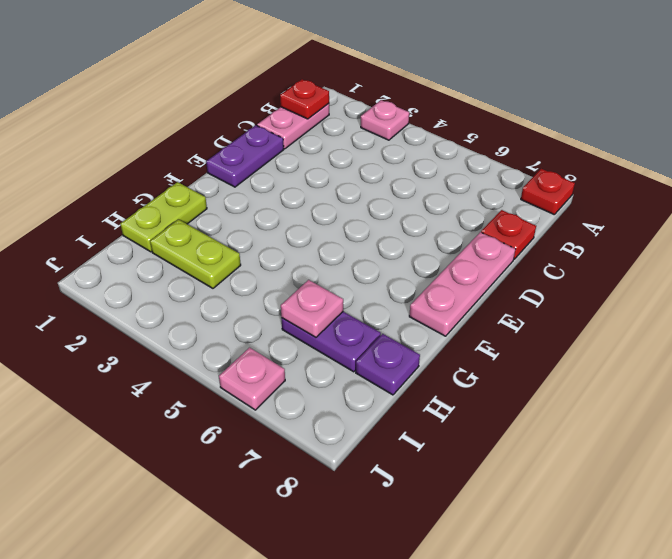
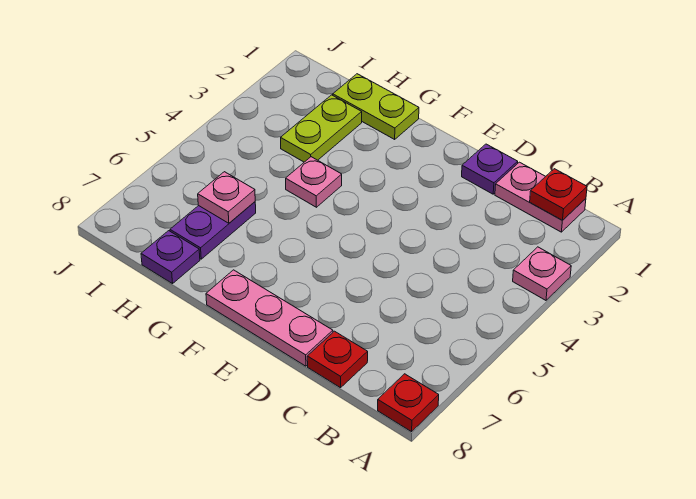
purple 1x2 plate [206,125,284,187] -> purple 1x1 plate [462,144,518,194]
pink 1x1 plate [219,348,285,410] -> pink 1x1 plate moved to [286,157,342,207]

